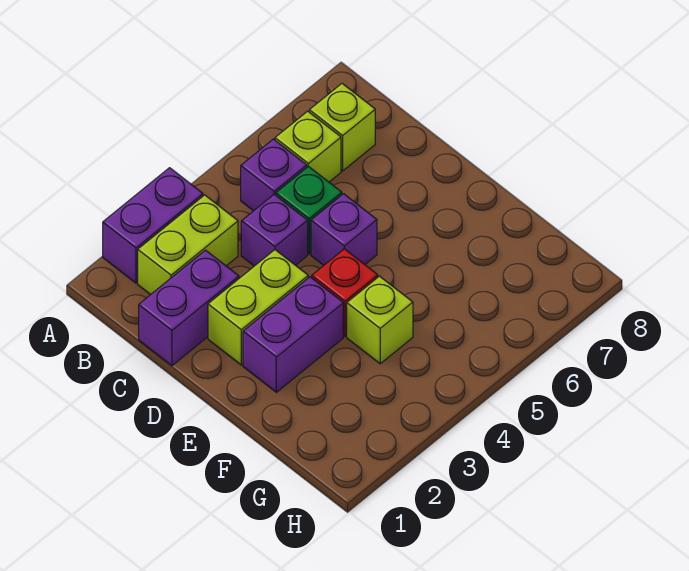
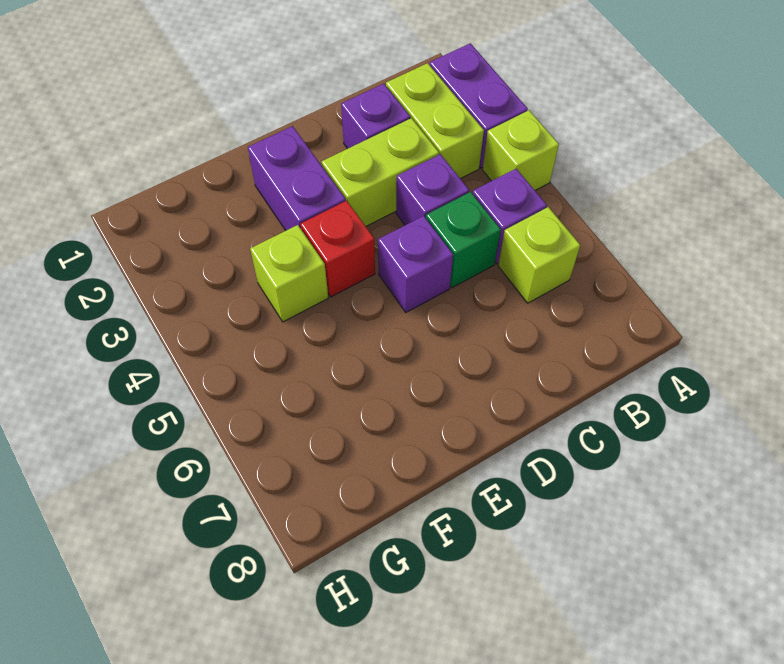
lime 1x1 brick [309,84,375,171] -> lime 1x1 brick moved to [482,110,559,190]
purple 1x2 brick [139,250,239,366] -> purple 1x1 brick [341,84,410,149]
lime 1x2 brick [208,250,308,365] -> lime 1x2 brick turned to [322,118,439,226]

